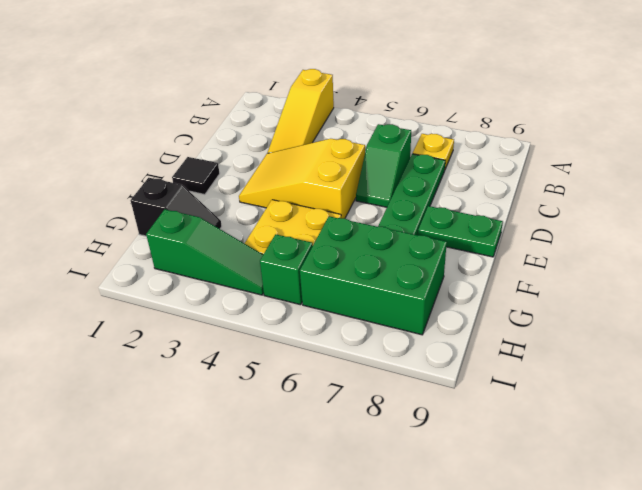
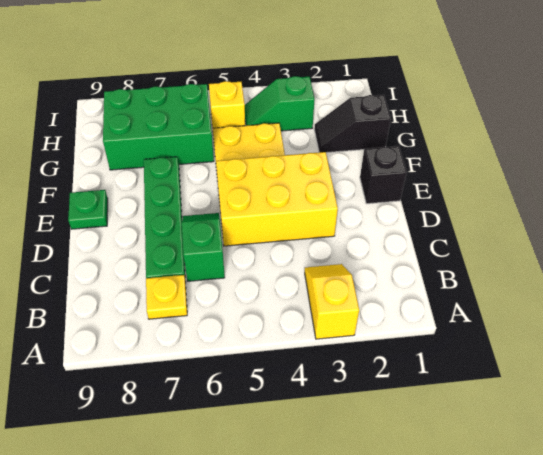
yellow 1x3 slope [268,69,334,153] -> yellow 1x2 slope [305,264,359,339]
yellow 2x3 slope [239,139,365,218] -> yellow 2x3 brick [216,152,338,246]
black 1x1 tile [172,157,220,195] -> black 1x1 brick [360,146,406,204]
green 1x2 plate [418,206,503,257] -> green 1x1 plate [68,190,108,229]
green 1x3 slope [146,209,264,295] -> green 1x2 slope [245,76,315,131]
green 1x1 brick [260,234,313,305] -> yellow 1x1 brick [209,81,245,128]

